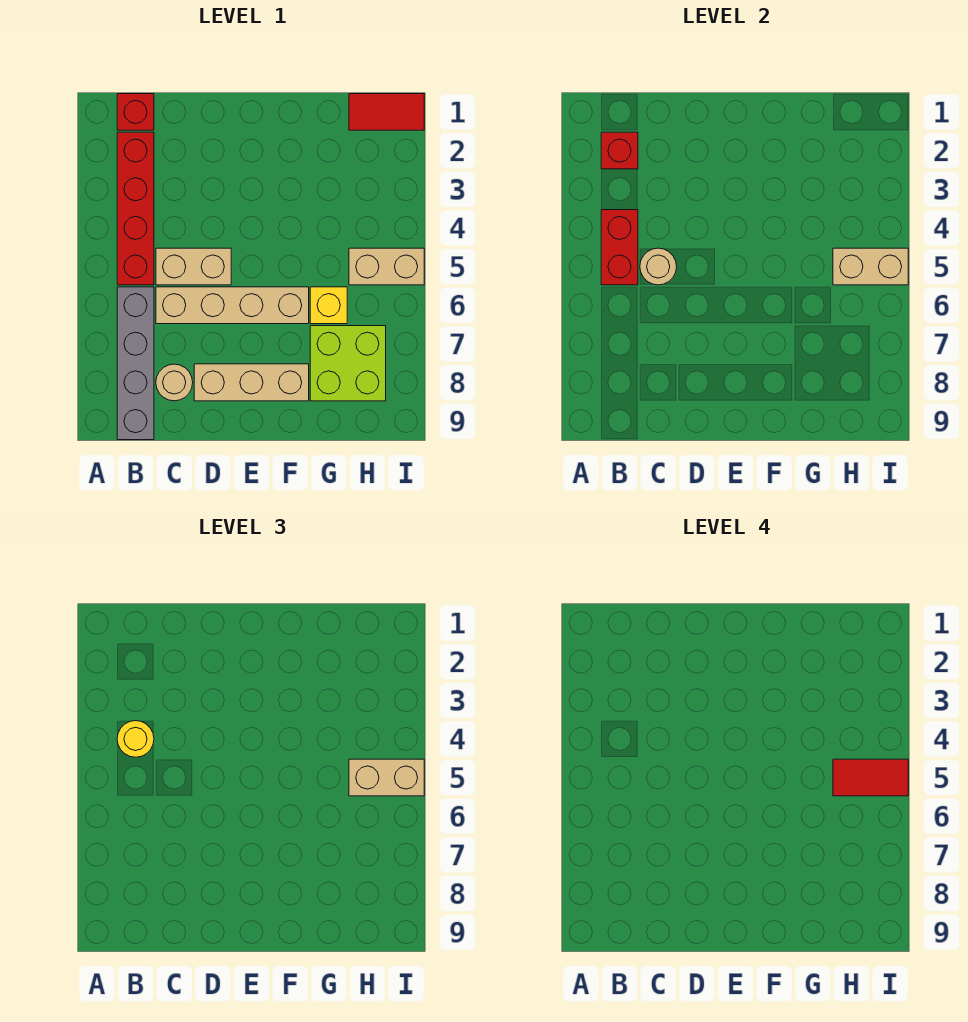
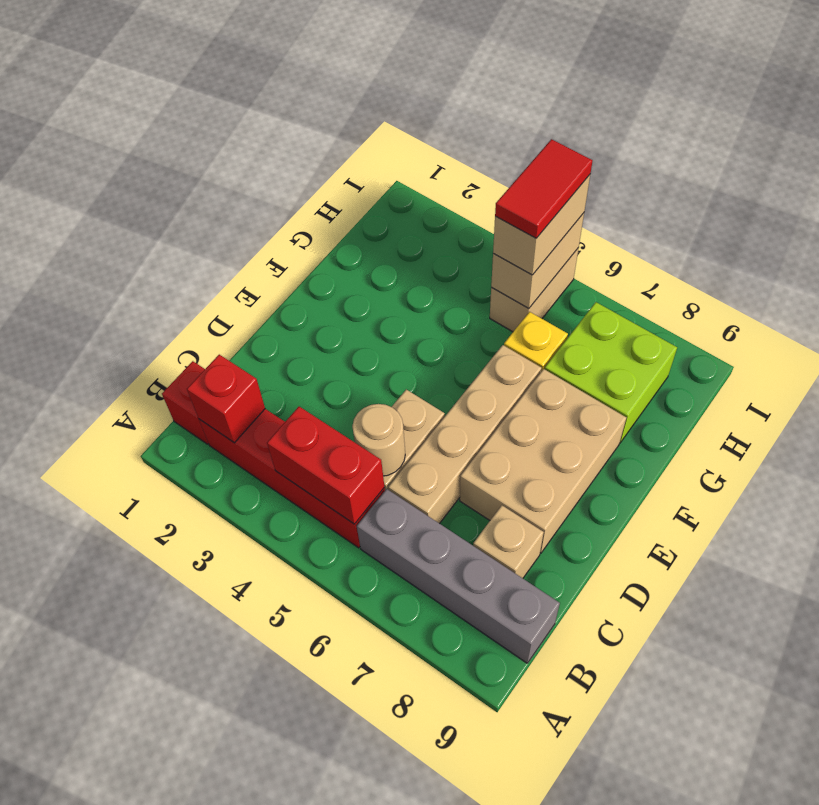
yellow 1x1 round brick [117,721,154,757] -> none
tan 1x1 round brick [156,364,193,401] -> tan 1x1 brick [473,505,544,578]
tan 1x3 brick [194,364,309,401] -> tan 2x3 brick [460,369,626,553]
red 1x2 tile [349,94,424,130] -> none

